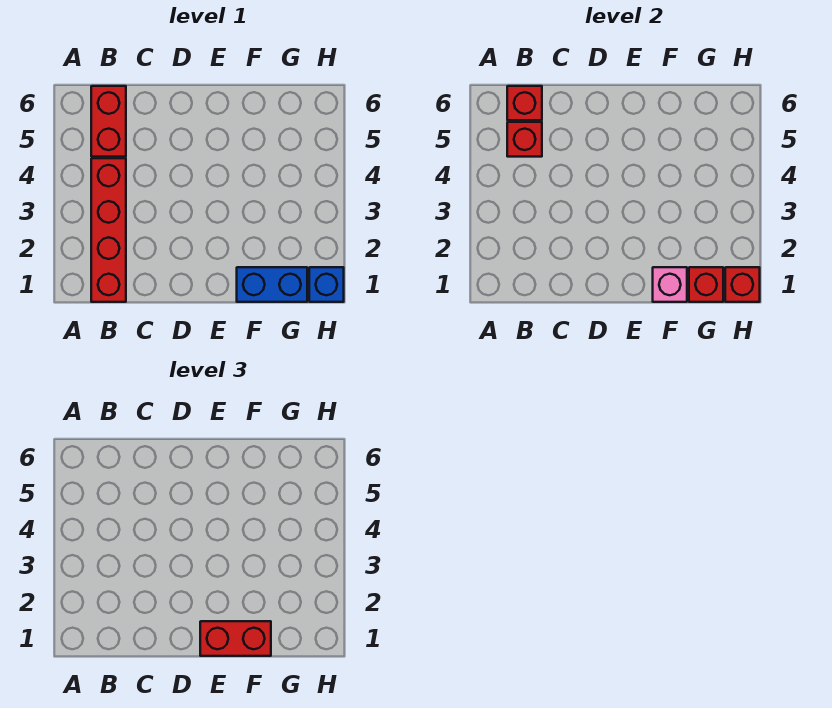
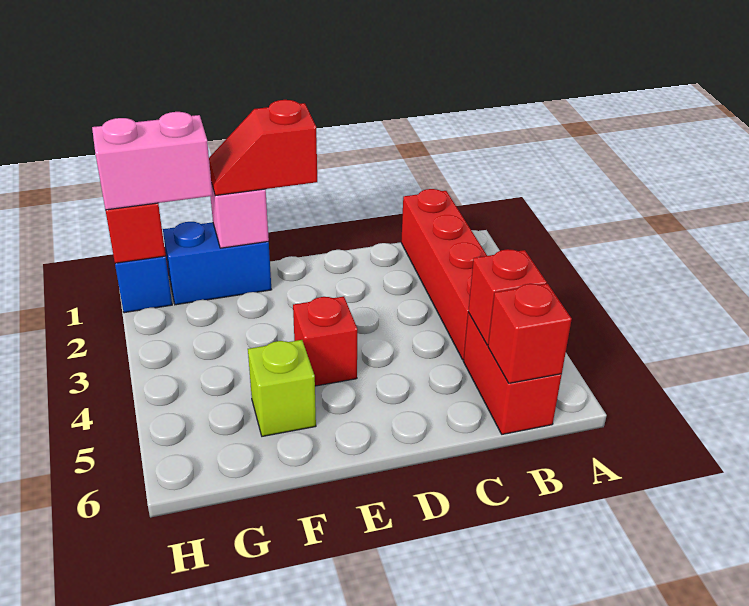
red 1x2 brick [200,621,271,656] -> red 1x2 slope [209,100,317,196]
none -> lime 1x1 brick [248,340,316,436]
red 1x1 brick [689,267,723,302] -> red 1x1 brick moved to [293,297,357,386]
none -> pink 1x2 brick [92,112,213,210]

